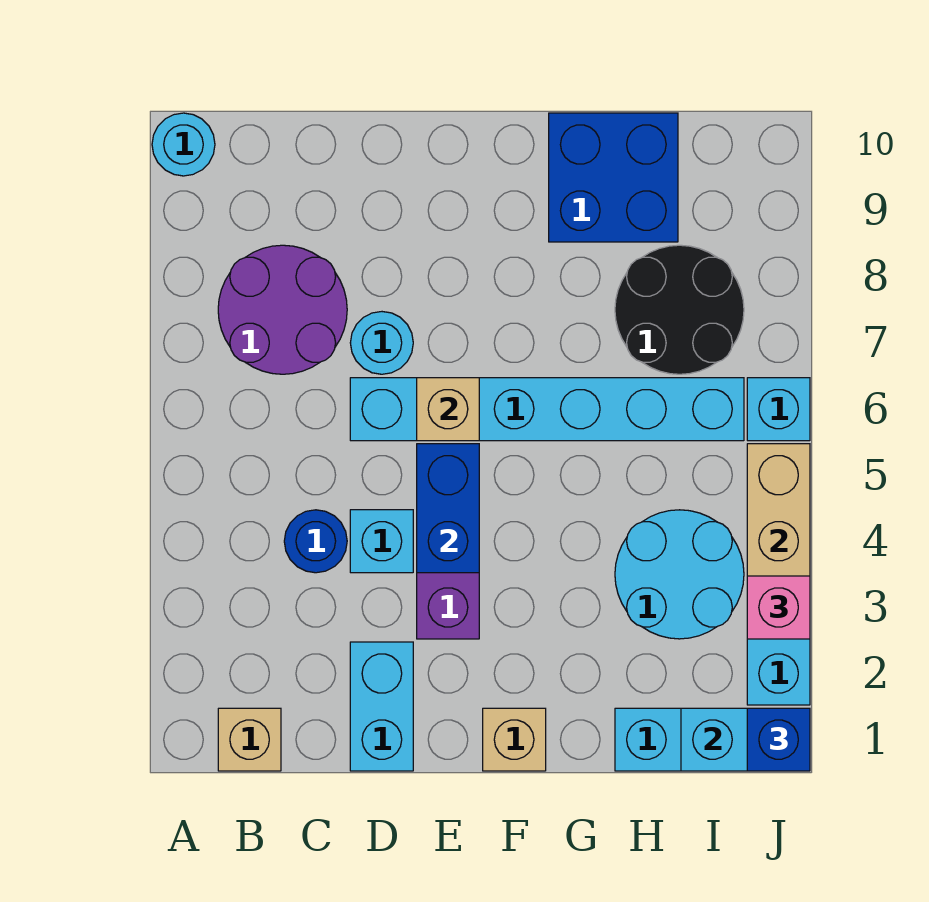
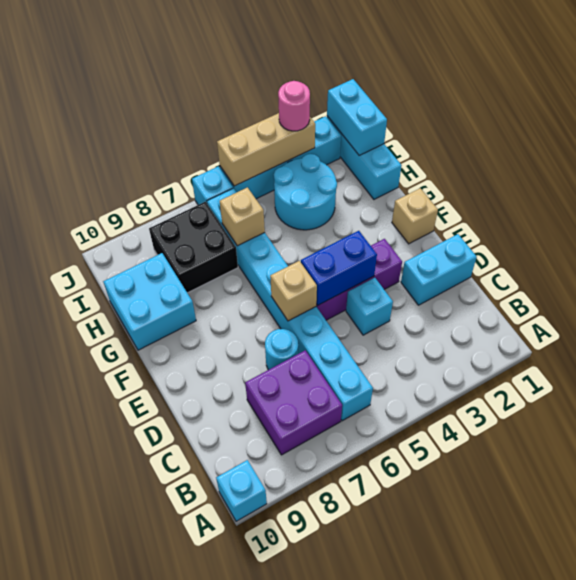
cyan 1x1 round brick [152,113,215,176] -> cyan 1x1 brick [216,460,267,521]
tan 1x1 brick [218,708,281,771] -> tan 1x1 brick moved to [220,187,265,246]
purple 2x2 round brick [218,245,347,374] -> purple 2x2 brick [245,350,342,455]
blue 1x1 round brick [284,510,347,573] -> none
cyan 1x6 brick [350,378,744,441] -> cyan 1x8 brick [207,188,373,421]
blue 2x2 brick [549,113,678,242] -> cyan 2x2 brick [103,253,196,350]
black 2x2 round brick [615,245,744,374] -> black 2x2 brick [149,202,238,293]
blue 1x1 brick [747,708,810,771] -> none
pink 1x1 brick [747,576,810,639] -> pink 1x1 round brick [278,81,310,131]

